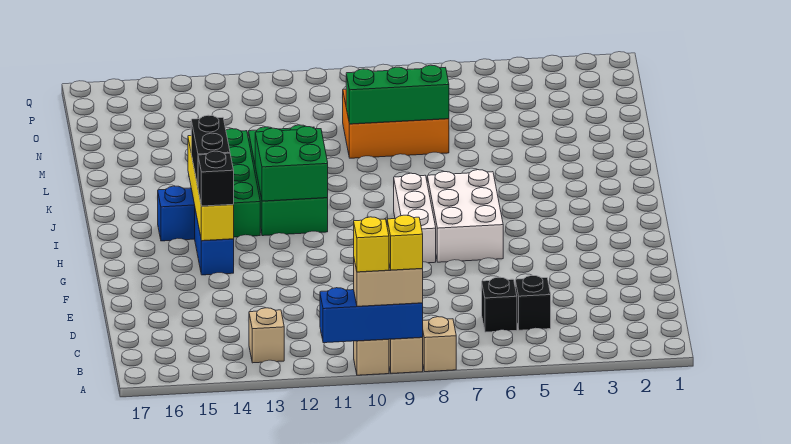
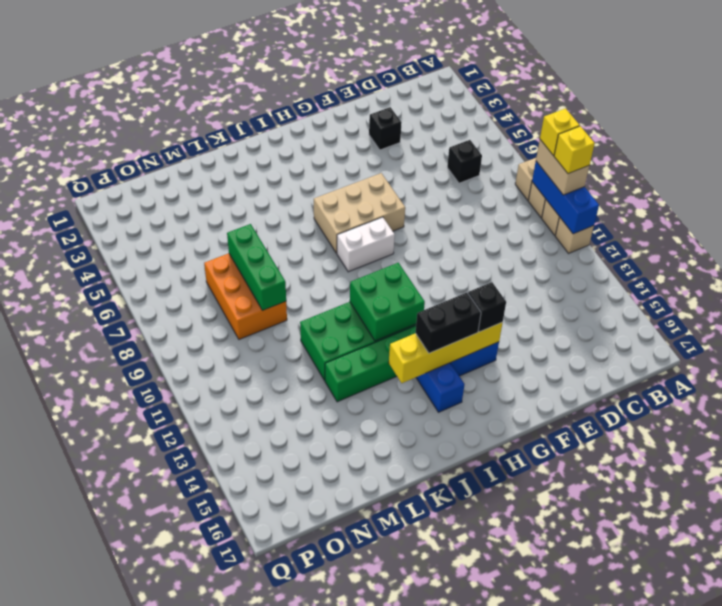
tan 1x1 brick [249,308,284,363] -> tan 1x1 brick moved to [555,217,594,253]
black 1x1 brick [515,275,551,330] -> black 1x1 brick moved to [369,107,402,150]
white 2x3 brick [427,170,503,262] -> tan 2x3 brick [314,173,405,253]
white 1x3 brick [394,173,436,263] -> white 1x2 brick [337,217,395,272]

